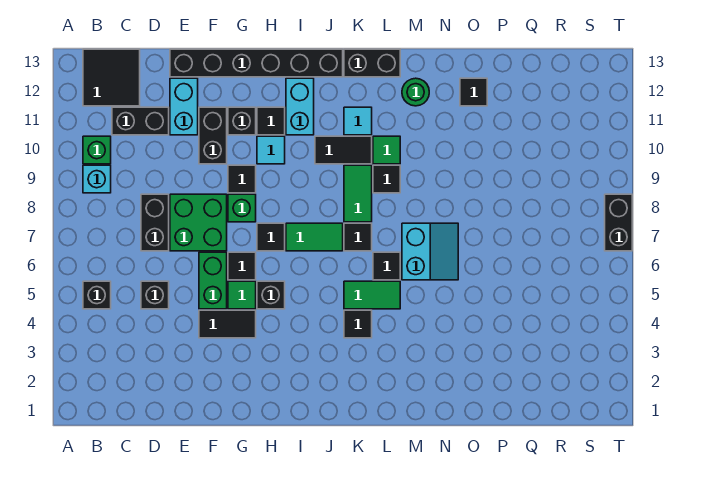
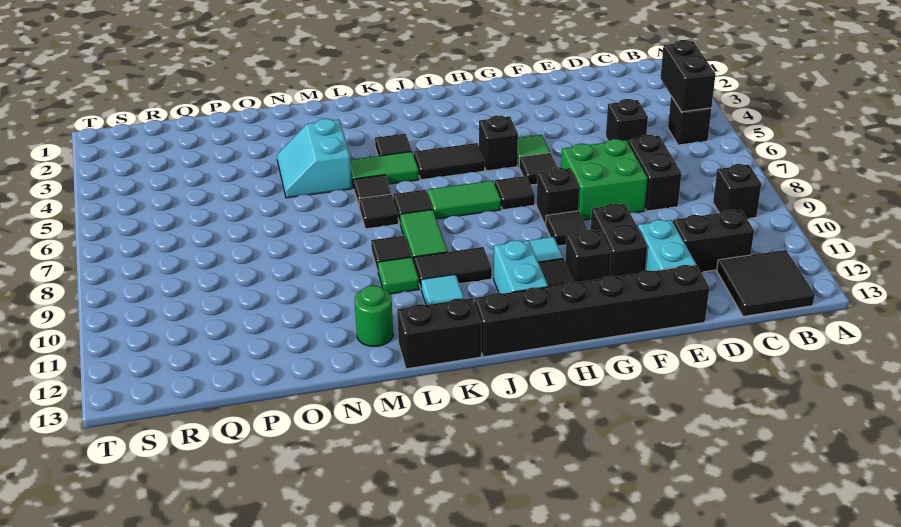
cyan 1x1 brick [83,165,111,193] -> black 1x1 brick [713,164,761,219]
green 1x1 brick [83,136,111,164] -> none
black 1x2 tile [199,310,256,338] -> black 1x2 tile moved to [414,143,485,180]
green 1x2 brick [199,252,227,309] -> none
green 1x1 brick [228,194,256,222] -> black 1x1 brick [537,167,579,225]
cyan 2x2 slope [402,223,458,280] -> cyan 2x2 slope moved to [277,119,352,198]
black 1x1 tile [460,78,487,106] -> black 1x1 tile moved to [359,194,398,229]
black 1x2 brick [605,194,632,251] -> black 1x2 brick moved to [660,40,716,112]

